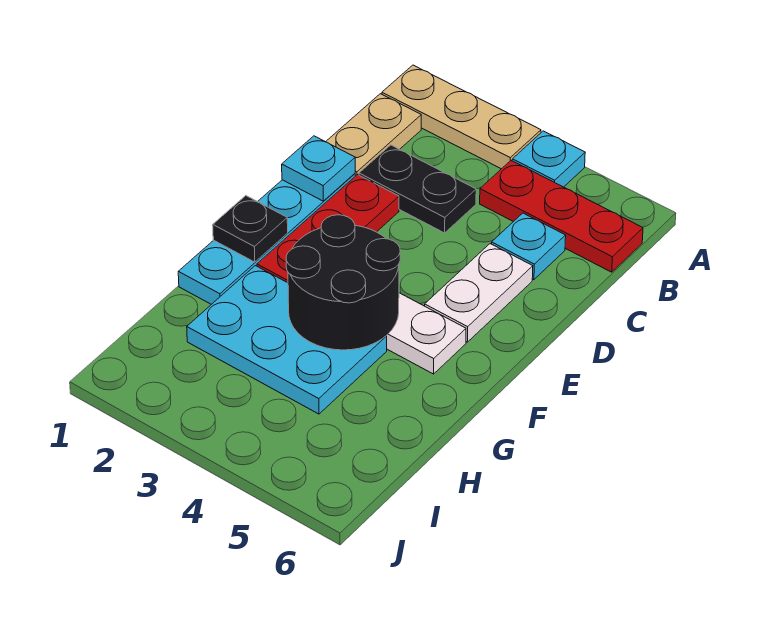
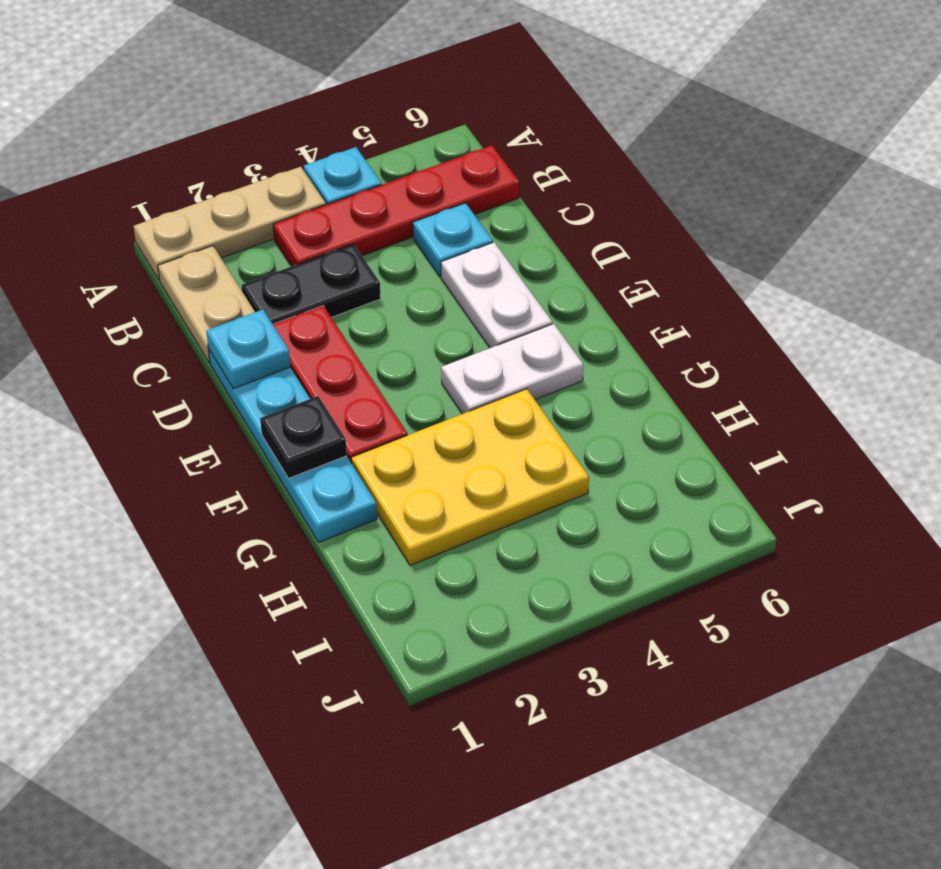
red 1x3 plate [480,161,643,272] -> red 1x4 plate [273,145,519,267]
black 2x2 round brick [286,215,400,350] -> none
cyan 2x3 plate [187,266,387,414] -> yellow 2x3 plate [351,389,589,565]

